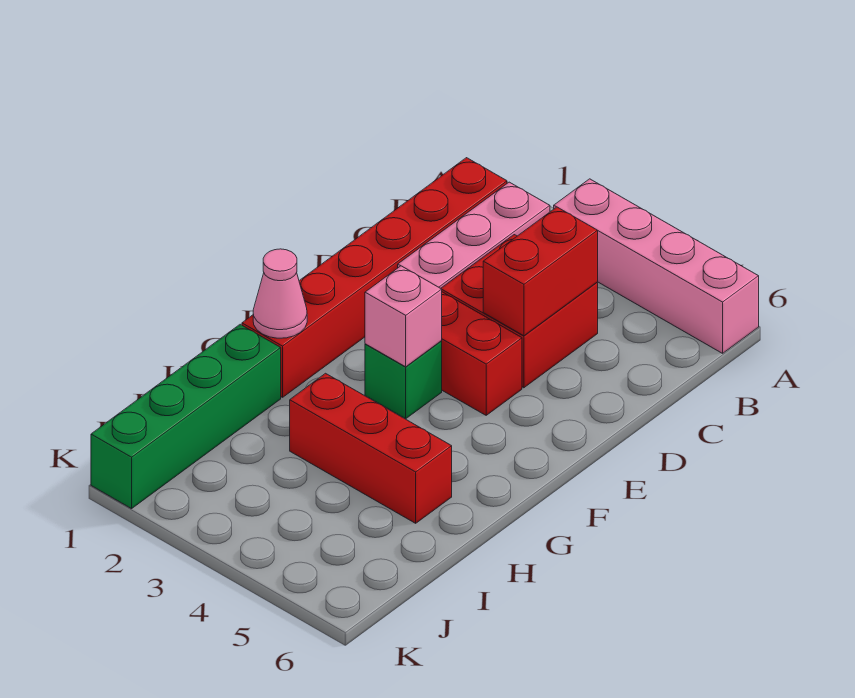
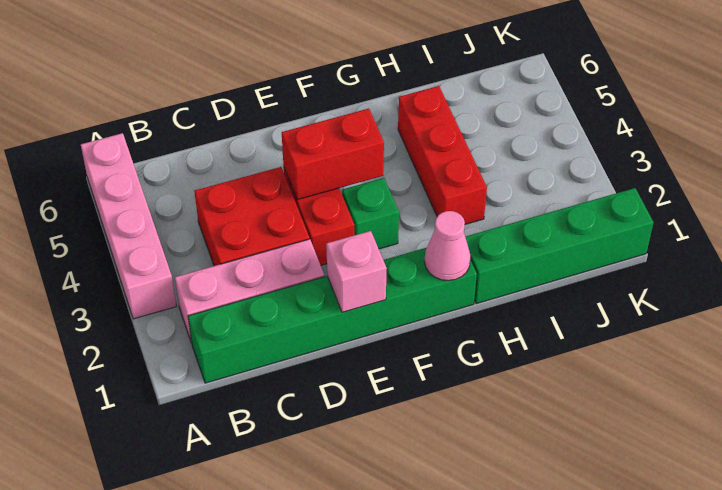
red 1x6 brick [242,158,507,397] -> green 1x6 brick [188,248,477,383]
red 1x2 brick [483,207,598,336] -> red 1x2 brick moved to [282,109,384,200]
pink 1x1 brick [365,266,442,367] -> pink 1x1 brick moved to [326,231,387,312]

